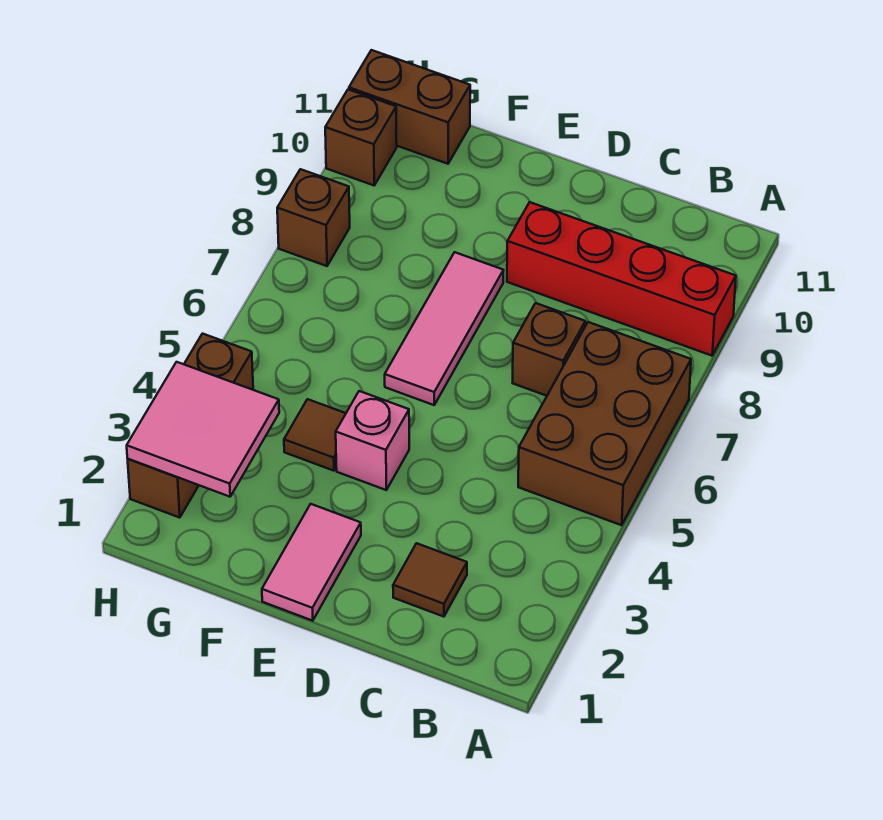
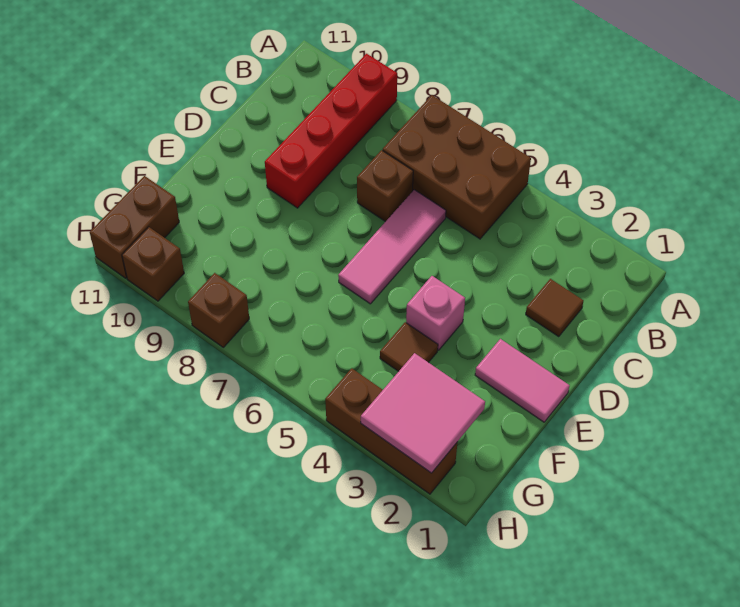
pink 1x3 tile [385,252,504,405] -> pink 1x3 tile turned to [338,190,446,304]

